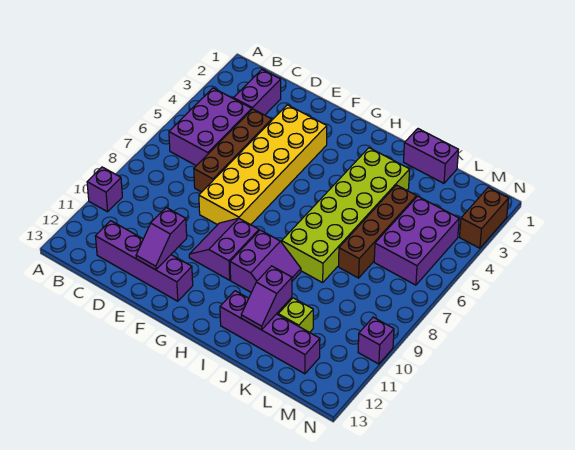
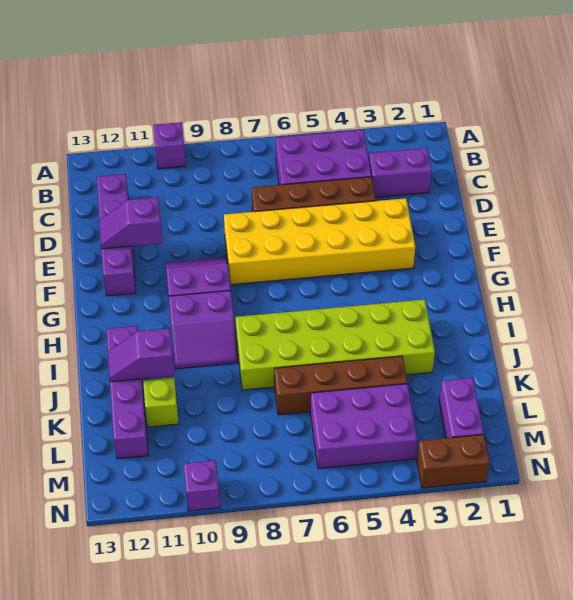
purple 1x2 brick [404,129,458,183] -> purple 1x2 brick moved to [439,378,484,438]

